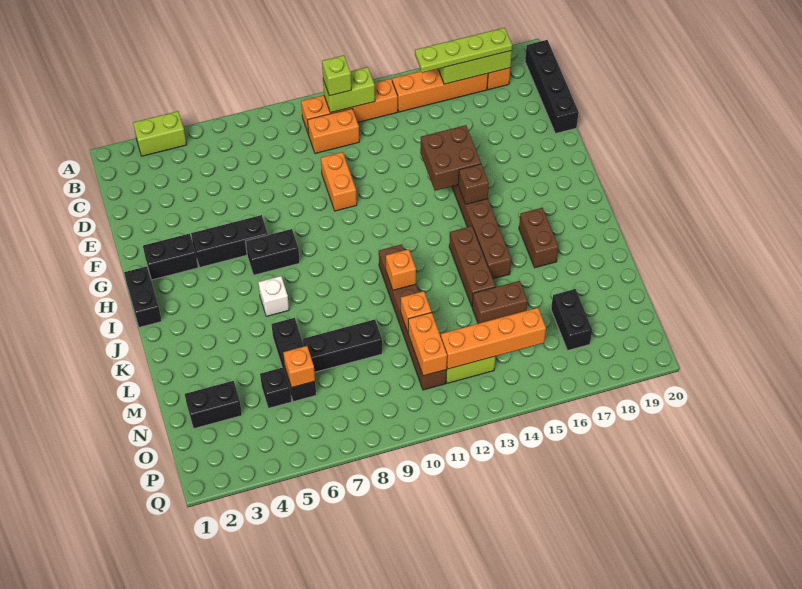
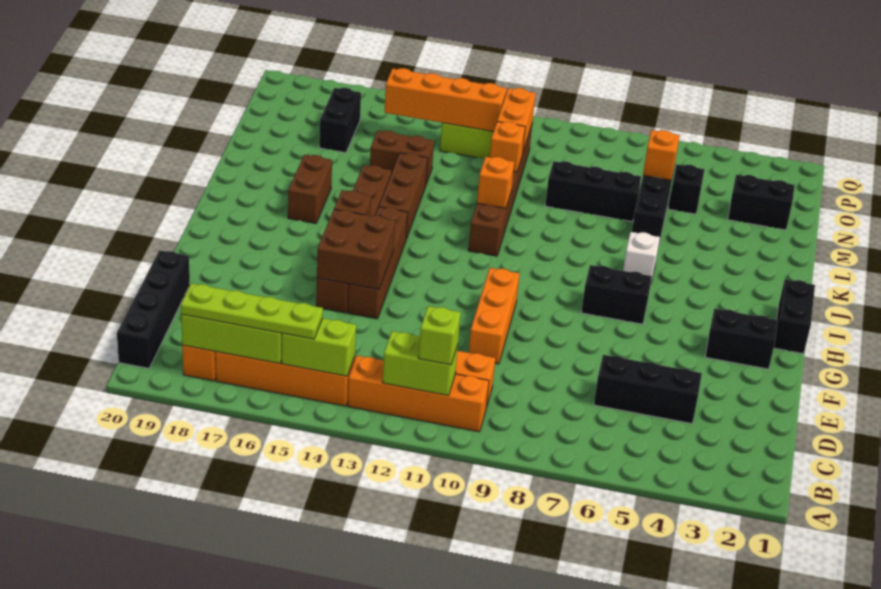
lime 1x2 brick [133,111,187,156] -> lime 1x2 brick moved to [282,318,356,376]
orange 1x2 brick [321,152,357,211] -> orange 1x3 brick [469,268,520,364]
none -> brown 1x4 brick [348,207,408,319]
black 1x3 brick [191,215,268,267] -> black 1x3 brick moved to [594,355,702,424]

